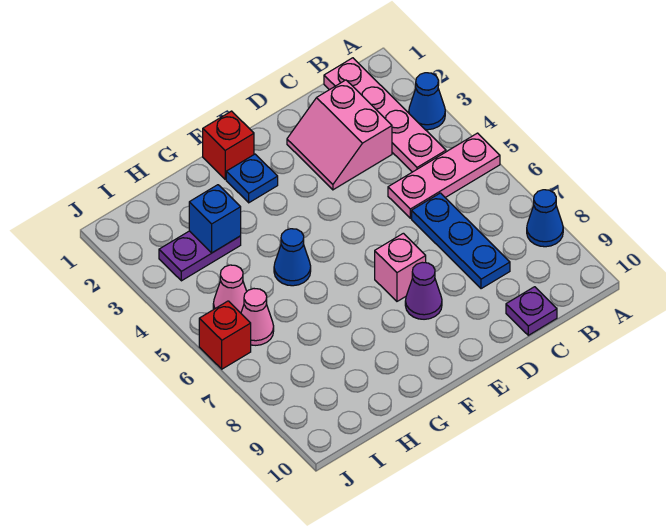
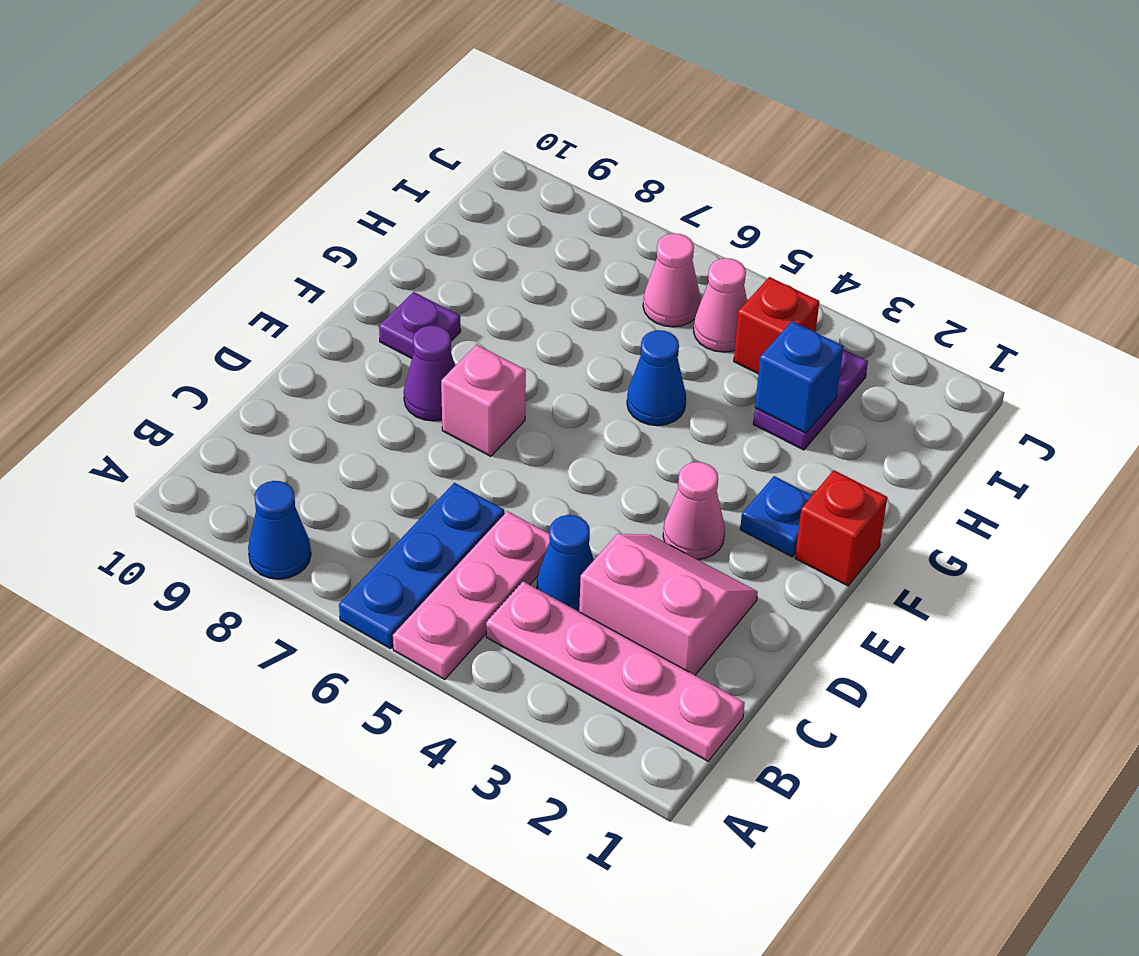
blue 1x1 cone [409,73,445,130] -> blue 1x1 cone moved to [537,515,594,611]
blue 1x3 plate [412,193,510,289] -> blue 1x3 plate turned to [339,483,504,649]
purple 1x1 plate [506,287,557,335] -> purple 1x1 plate moved to [379,292,461,358]
none -> pink 1x1 cone [663,462,725,559]
red 1x1 brick [199,301,251,369] -> red 1x1 brick moved to [734,277,819,374]

